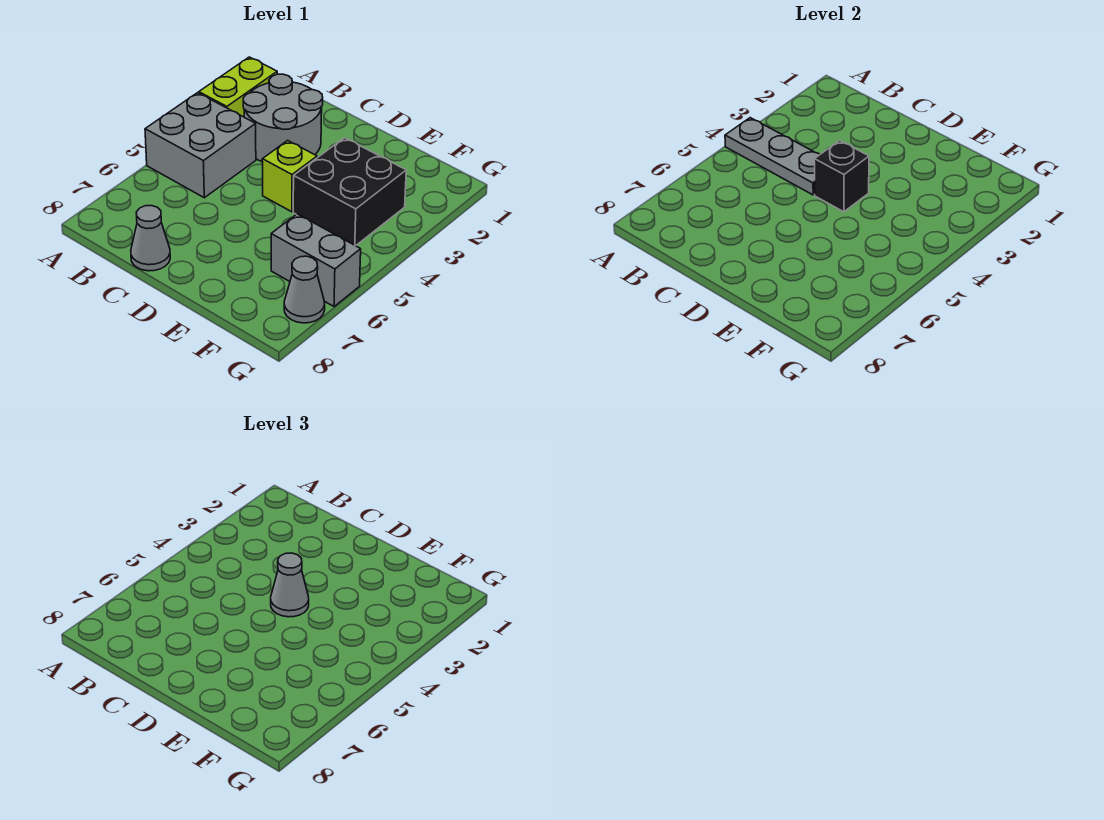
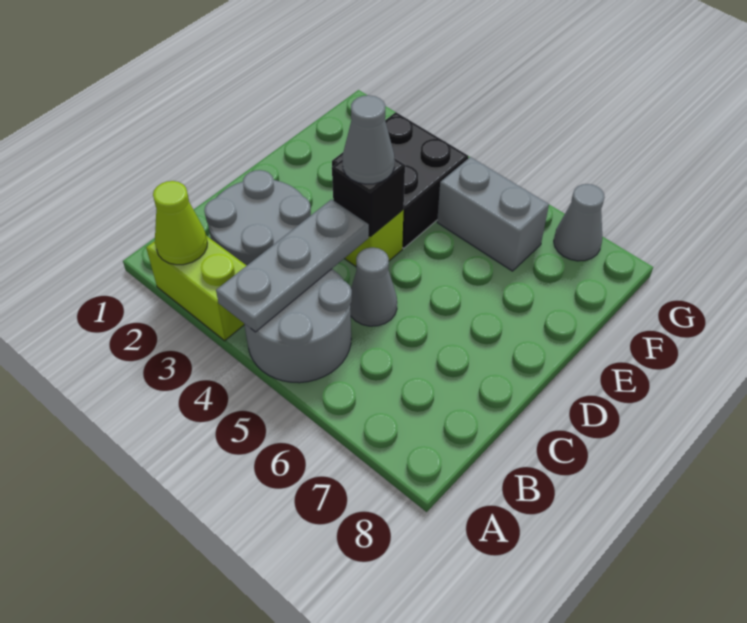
none -> lime 1x1 cone [153,181,207,265]
grey 2x2 brick [145,93,256,198] -> grey 2x2 round brick [244,269,352,383]
grey 1x1 cone [131,206,170,271] -> grey 1x1 cone moved to [350,248,397,326]
grey 1x2 brick [271,214,361,307] -> grey 1x2 brick turned to [437,157,549,271]

